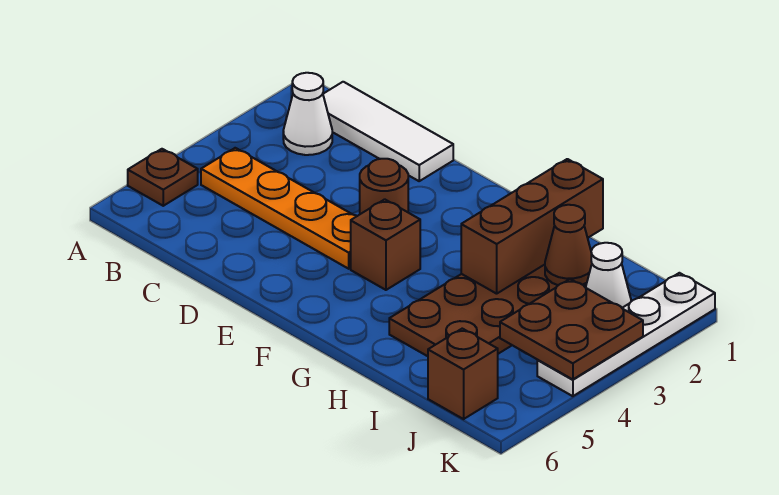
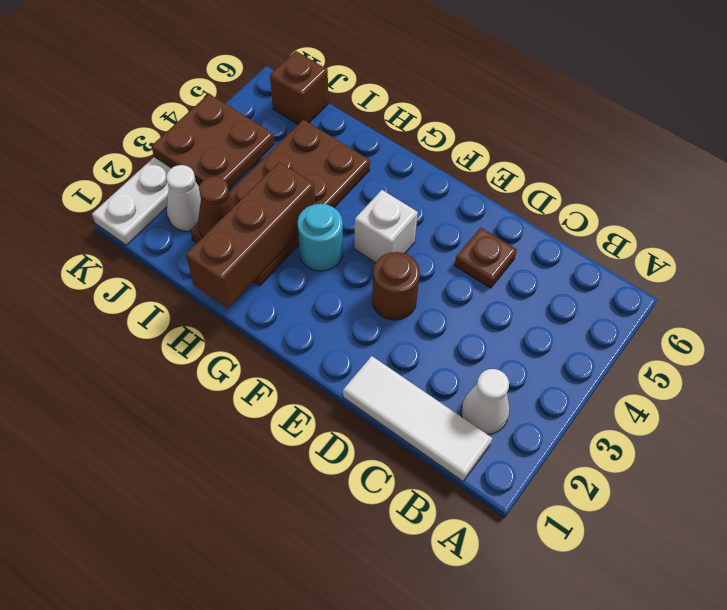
brown 1x1 plate [128,149,198,206] -> brown 1x1 plate moved to [455,228,517,288]
orange 1x4 plate [201,148,357,269] -> none
brown 1x1 brick [351,199,420,290] -> white 1x1 brick [355,190,418,263]
none -> cyan 1x1 round brick [297,204,343,271]

